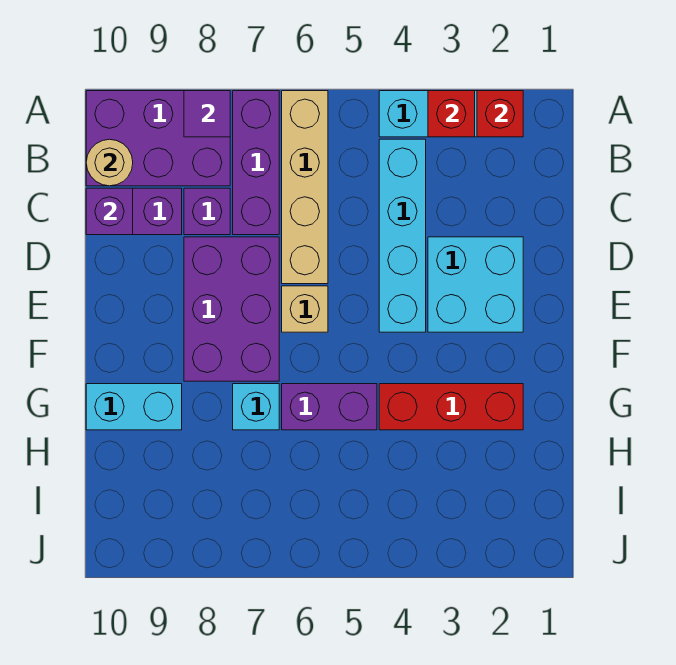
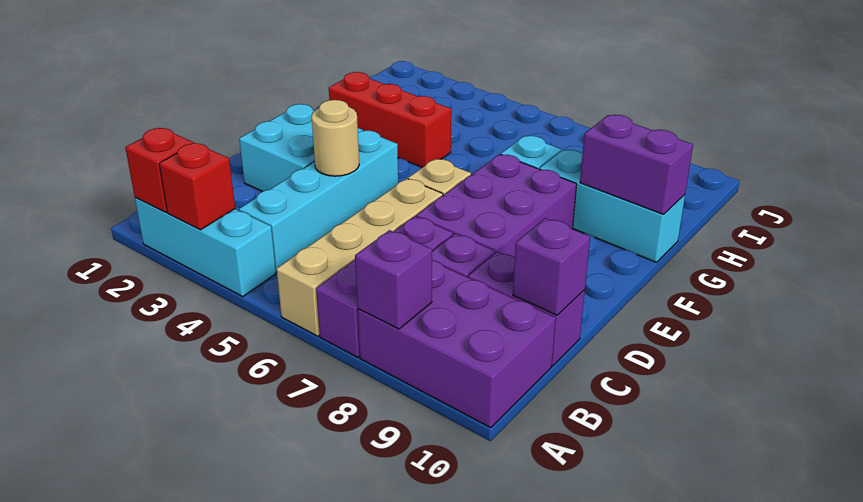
purple 1x1 tile [184,91,230,137] -> purple 1x1 brick [355,230,432,329]
tan 1x1 round brick [86,139,133,186] -> tan 1x1 round brick moved to [312,100,359,176]
purple 1x2 brick [282,384,377,430] -> purple 1x2 brick moved to [580,115,693,214]
cyan 1x2 brick [86,384,182,430] -> cyan 1x3 brick [540,150,685,262]

